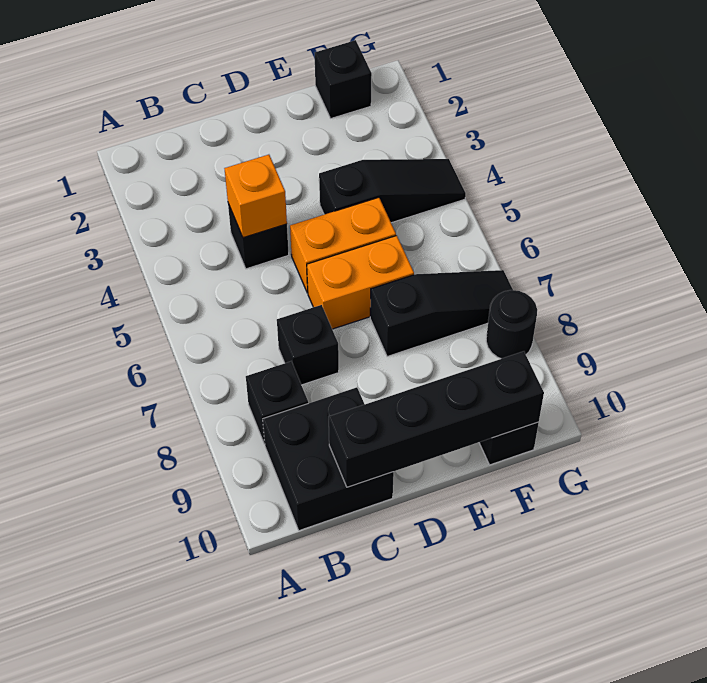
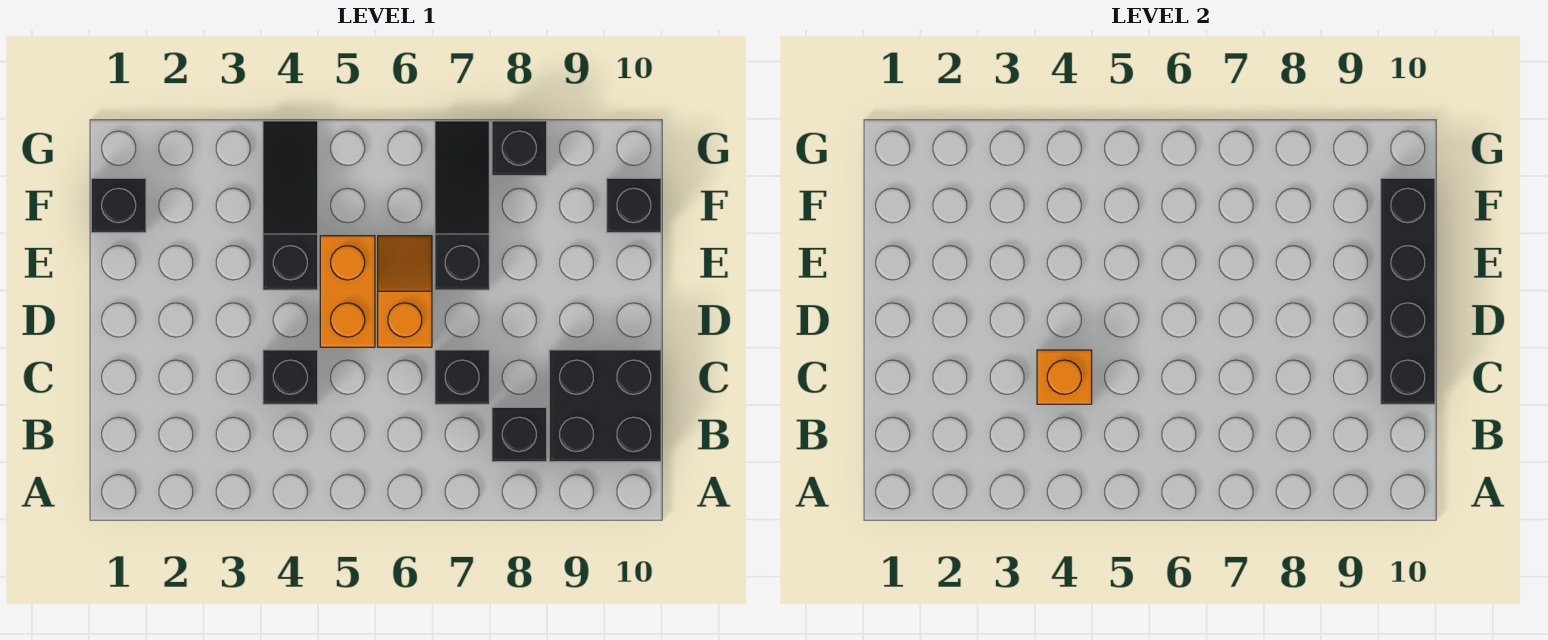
orange 1x2 brick [307,236,414,329] -> orange 1x2 slope [378,236,432,347]
black 1x1 round brick [486,290,537,359] -> black 1x1 brick [492,121,547,176]

